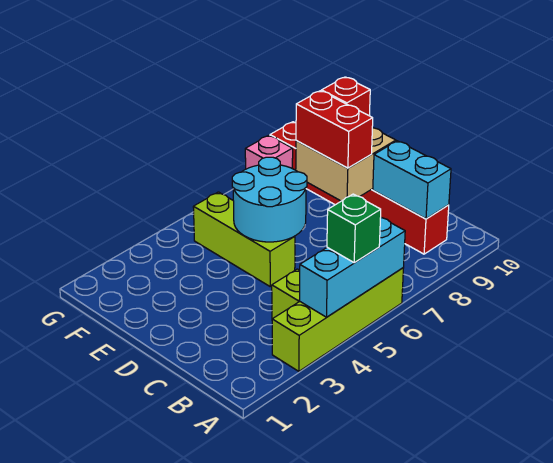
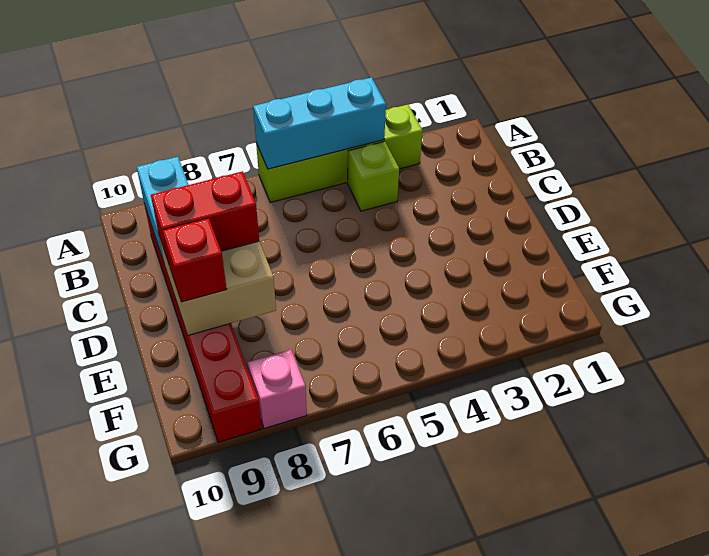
green 1x1 brick [327,194,381,262] -> none
lime 1x3 brick [193,192,295,286] -> none
cyan 2x2 round brick [232,157,307,242] -> none
red 1x2 brick [296,91,373,168] -> red 1x2 brick turned to [151,171,259,263]

